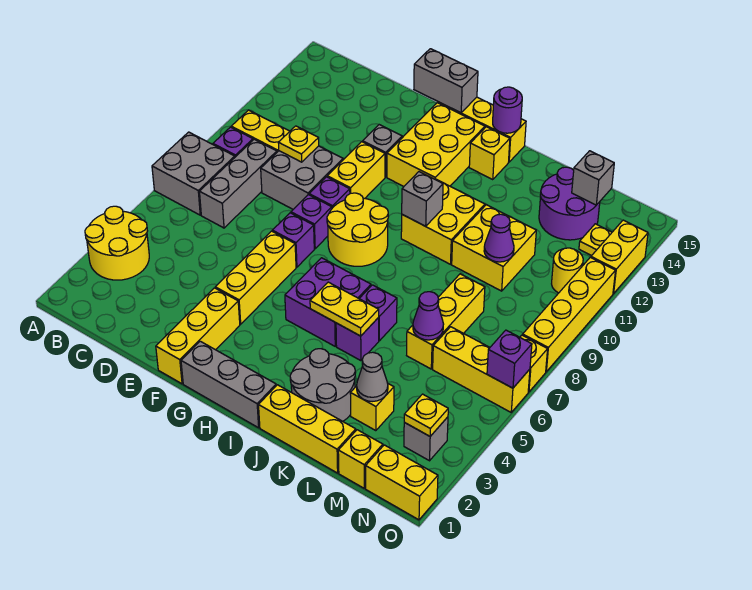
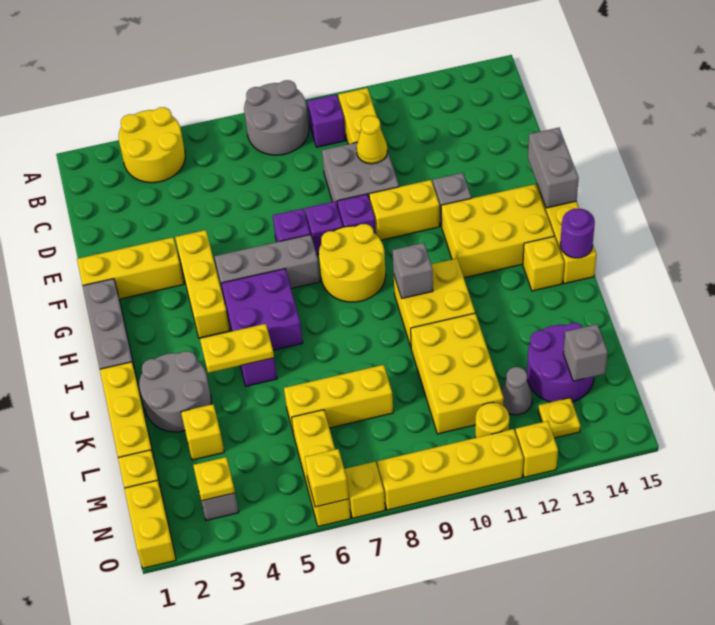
grey 2x2 brick [152,132,235,215] -> grey 2x2 round brick [244,80,309,155]
grey 1x3 brick [200,139,277,228] -> grey 1x3 brick moved to [214,235,320,298]
yellow 1x1 plate [278,126,319,162] -> yellow 1x1 cone [356,116,387,164]
yellow 1x3 brick [215,231,296,324] -> yellow 1x3 brick turned to [175,230,230,338]
yellow 1x2 plate [310,282,379,336] -> yellow 1x2 plate turned to [200,324,274,373]
purple 1x1 brick [359,285,397,341] -> none
yellow 2x2 brick [452,205,536,291] -> yellow 2x3 brick [411,313,504,434]
grey 1x1 cone [357,352,388,402] -> grey 1x1 cone moved to [501,367,532,415]
purple 1x1 cone [413,292,443,340] -> none
purple 1x1 cone [484,214,514,262] -> none
purple 1x1 brick [487,330,532,388] -> yellow 1x1 brick [305,449,349,507]
yellow 1x2 brick [591,220,648,294] -> yellow 1x1 brick [515,421,558,477]

